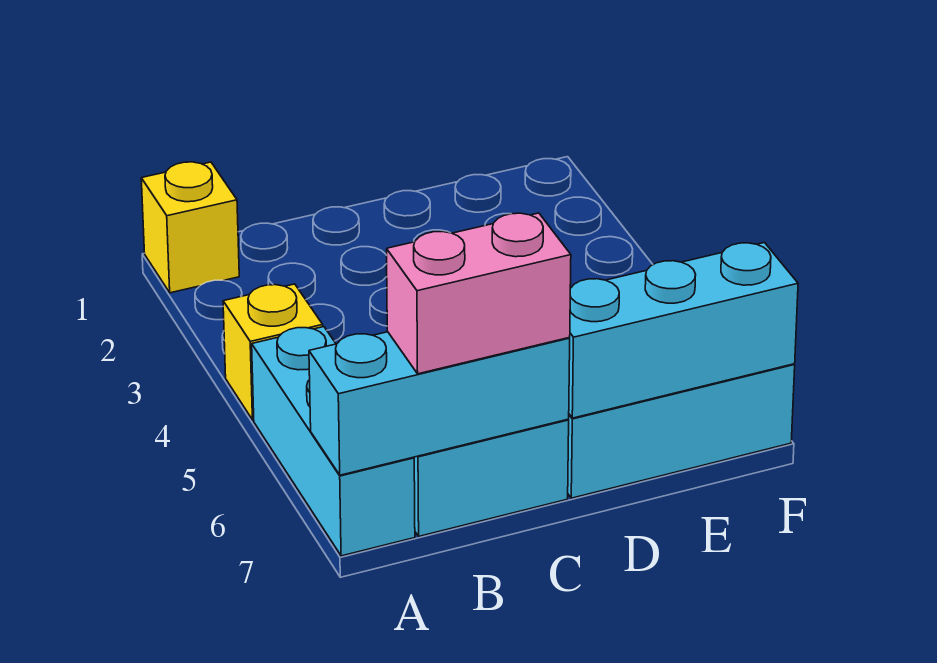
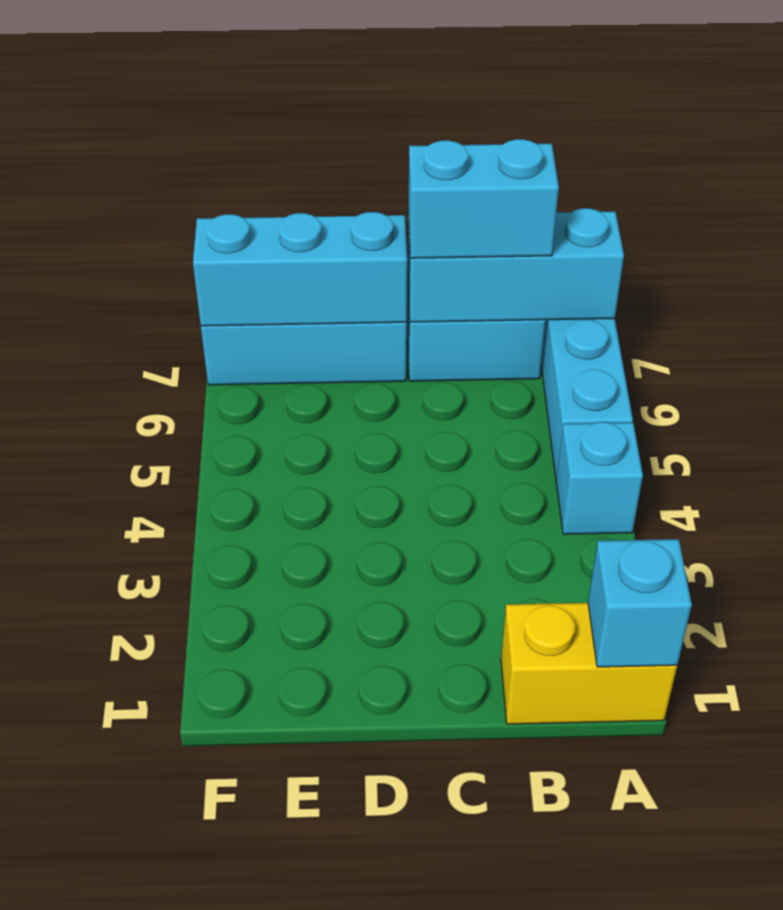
yellow 1x1 brick [141,162,239,293] -> yellow 1x2 brick [501,603,677,724]
none -> cyan 1x1 brick [588,539,692,667]
yellow 1x1 brick [223,284,323,420] -> cyan 1x1 brick [556,422,643,534]
pink 1x2 brick [387,213,571,374] -> cyan 1x2 brick [408,139,559,258]

